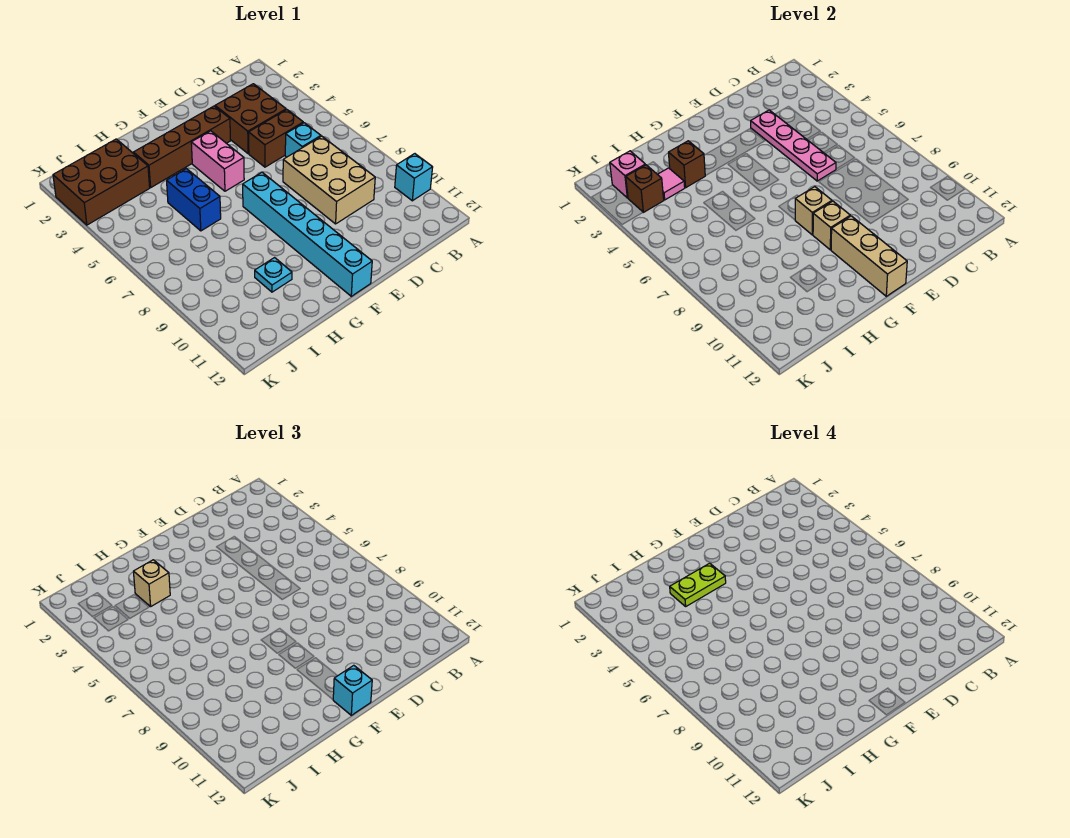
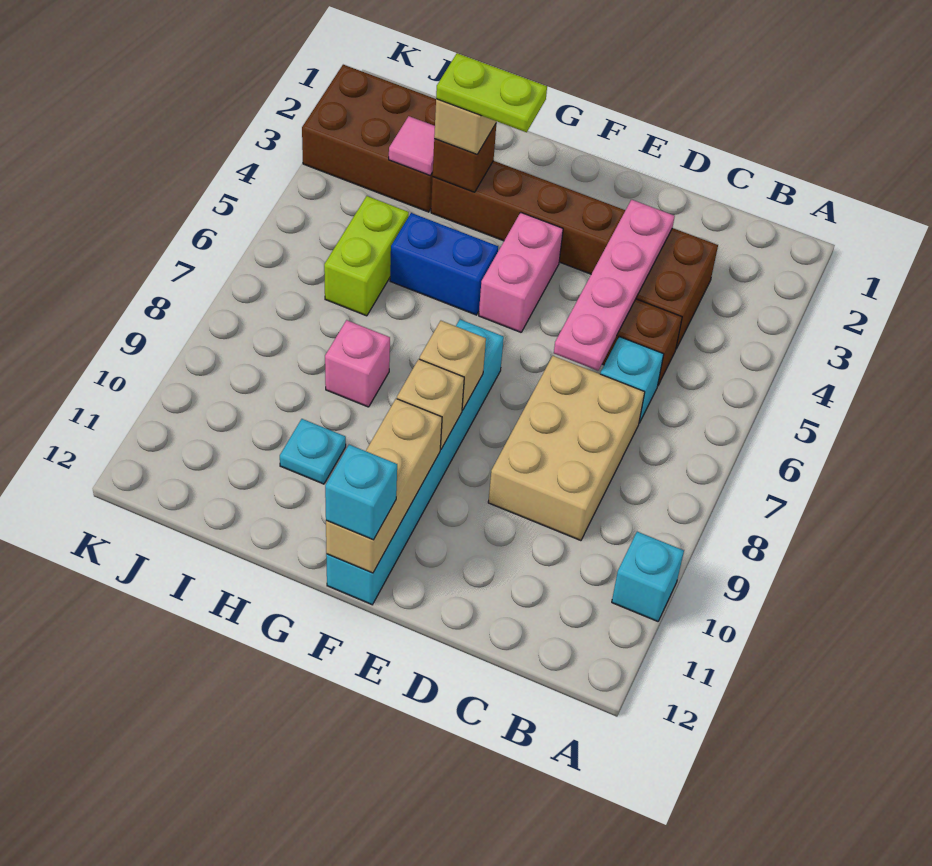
blue 1x2 brick [167,169,221,231] -> blue 1x2 brick turned to [390,213,498,315]
none -> lime 1x2 brick [324,196,409,316]
pink 1x1 brick [610,151,645,198] -> pink 1x1 brick moved to [325,320,390,407]
brown 1x1 brick [626,165,664,212] -> none

